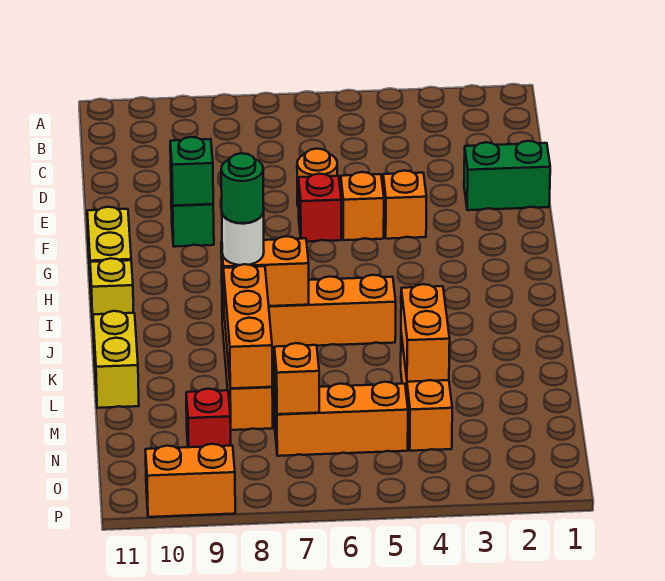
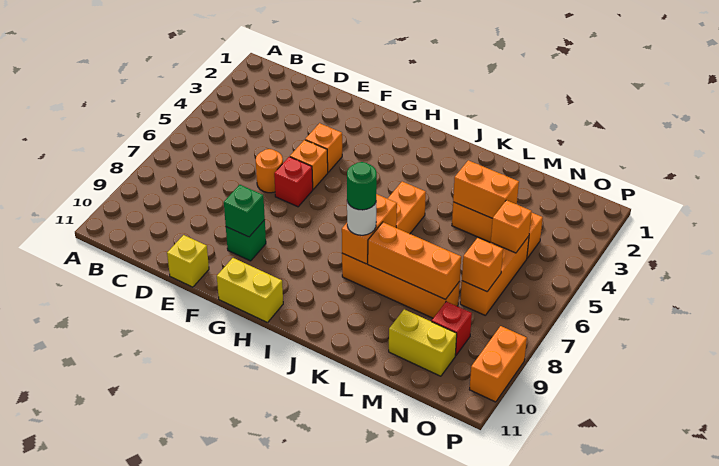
green 1x2 brick [464,141,550,210] -> none
yellow 1x1 brick [90,258,134,324] -> yellow 1x1 brick moved to [167,235,209,287]
yellow 1x2 brick [93,311,139,408] -> yellow 1x2 brick moved to [389,309,457,376]
none -> orange 1x1 brick [491,200,532,253]

